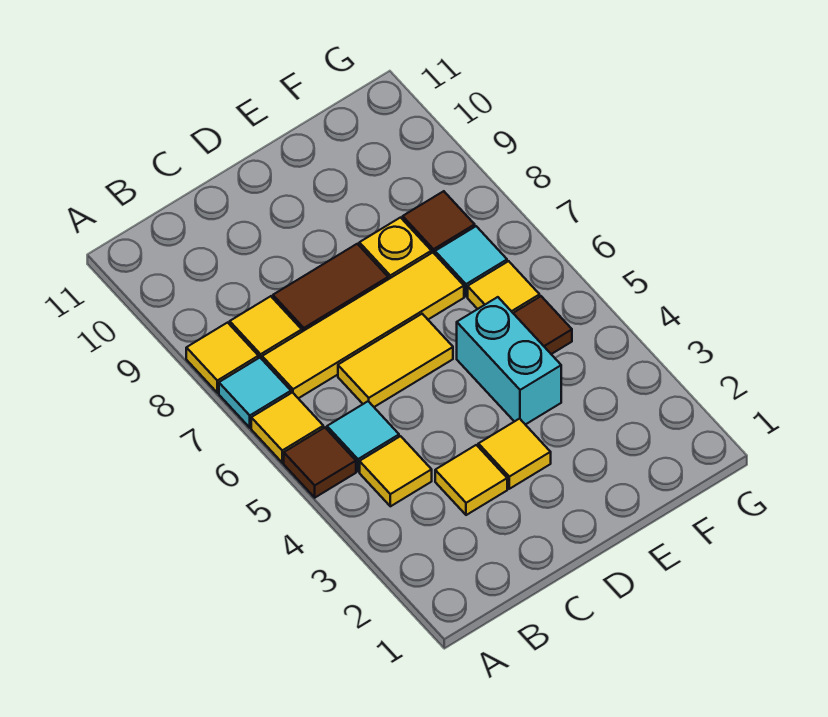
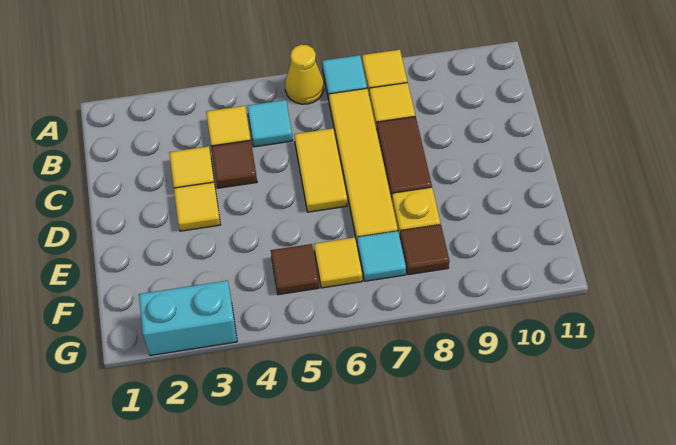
brown 1x1 tile [284,428,356,498] -> brown 1x1 tile moved to [211,140,257,188]
yellow 1x1 tile [251,393,323,463] -> yellow 1x1 cone [285,45,324,104]
cyan 1x2 brick [457,297,561,425] -> cyan 1x2 brick moved to [139,281,237,355]

